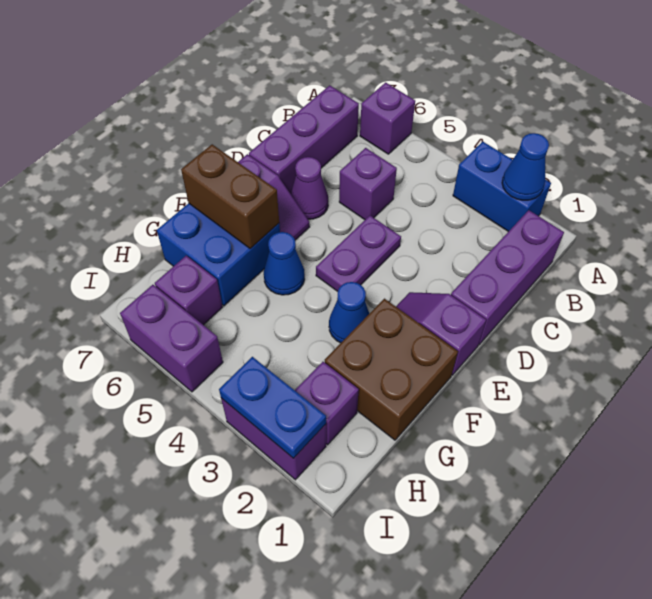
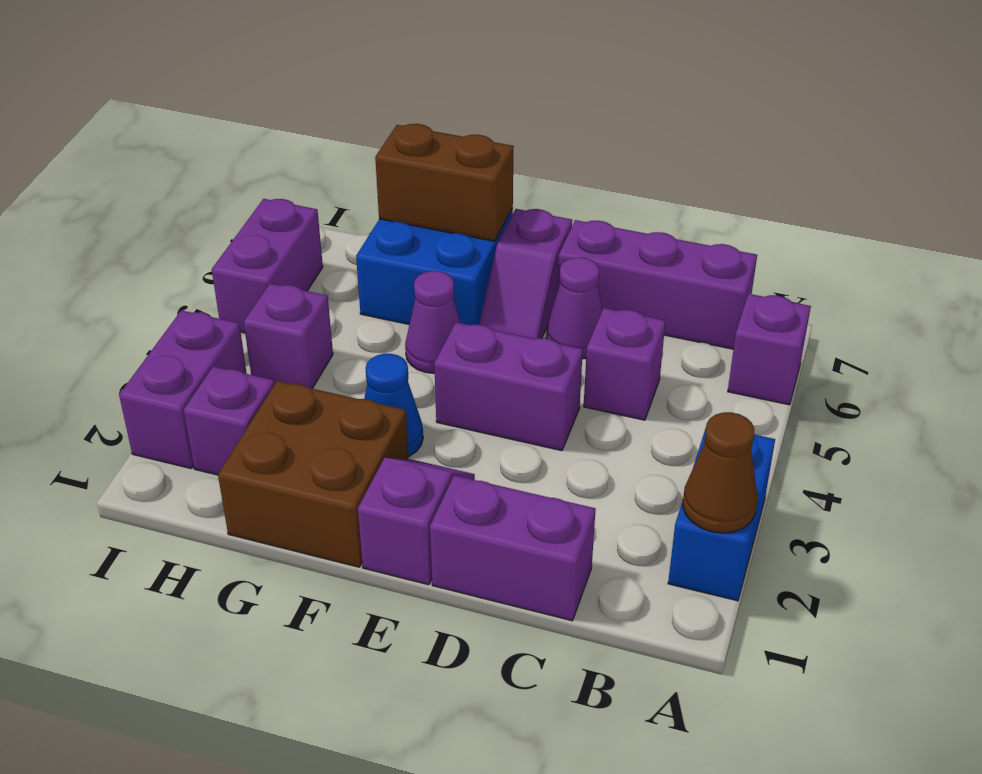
blue 1x1 cone [502,133,549,200] -> brown 1x1 cone [683,412,757,533]
purple 1x3 brick [451,210,564,345] -> purple 1x2 brick [430,475,596,621]
purple 1x2 plate [316,216,401,291] -> purple 1x2 brick [434,322,583,451]
blue 1x1 cone [264,232,305,295] -> purple 1x1 cone [405,271,461,373]
brown 1x2 brick [181,144,279,249] -> brown 1x2 brick turned to [375,124,514,241]
purple 1x1 brick [155,256,222,325] -> purple 1x1 brick moved to [244,284,333,389]
blue 1x2 plate [219,357,326,458] -> none

